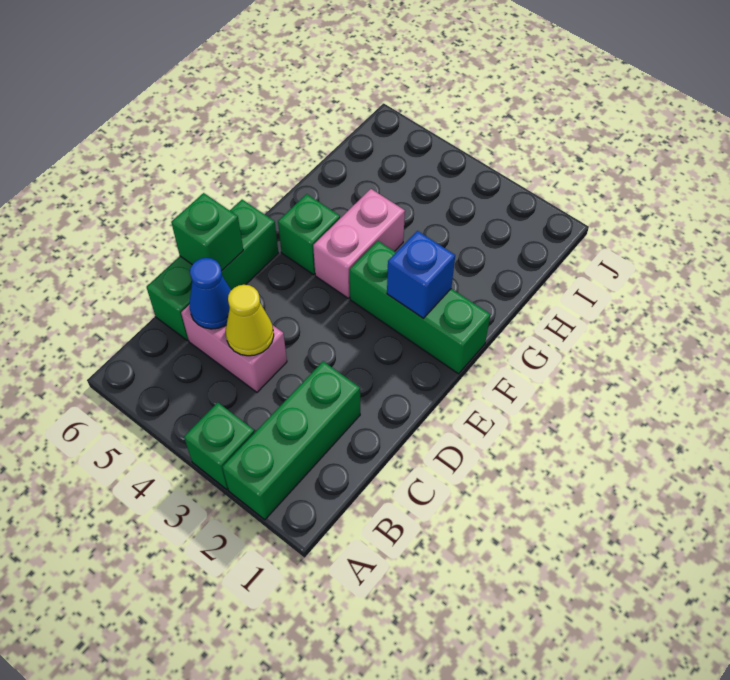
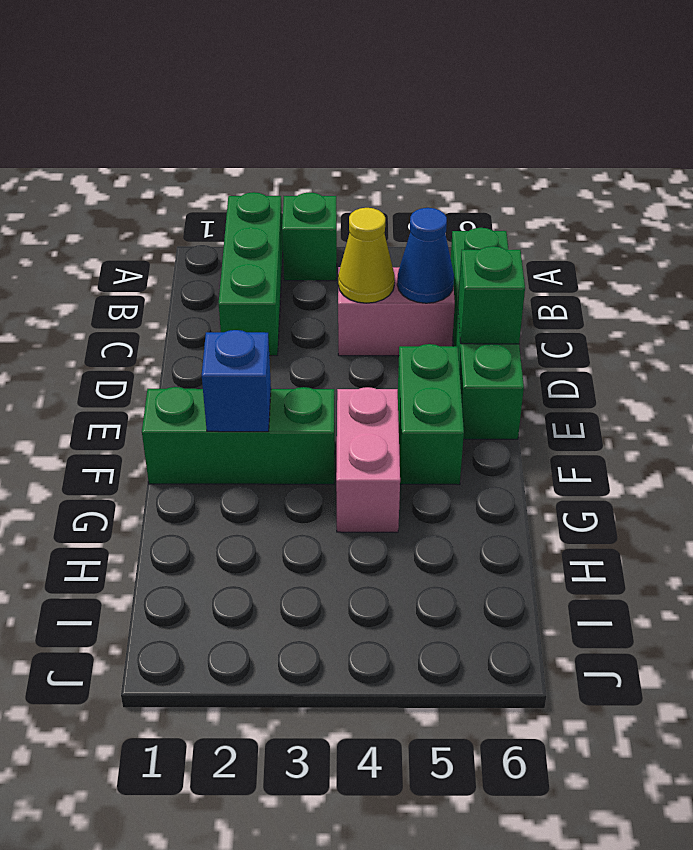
green 1x3 brick [147,200,278,340] -> green 1x4 brick [451,228,524,439]
green 1x1 brick [278,194,340,275] -> green 1x2 brick [398,344,464,485]

